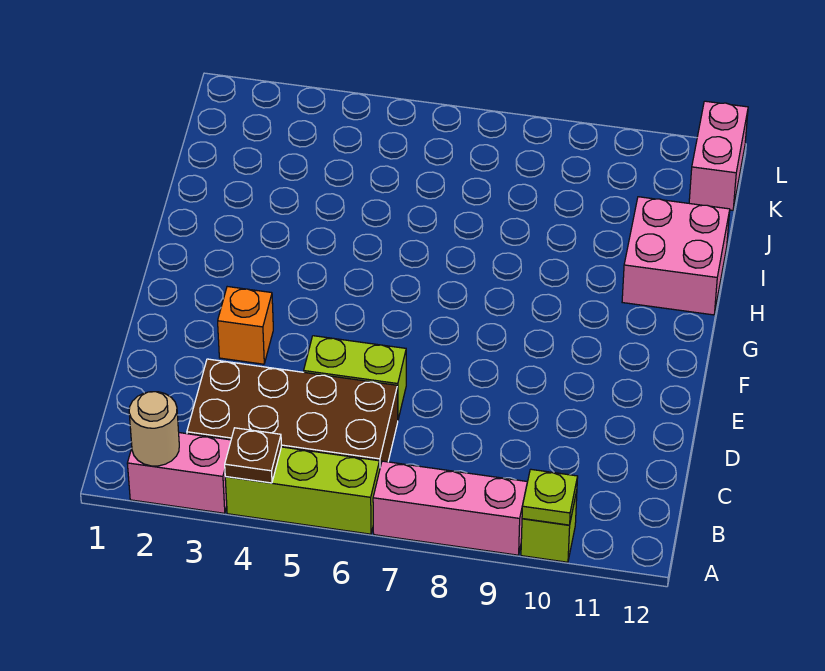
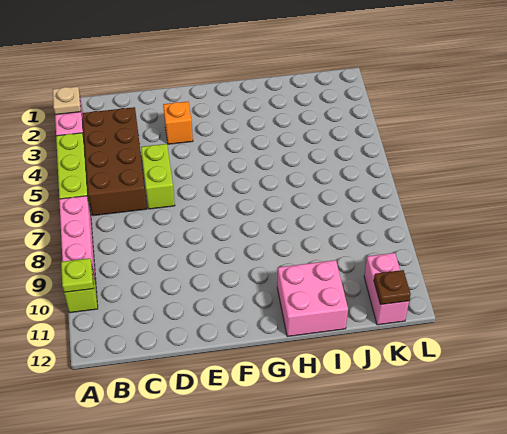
tan 1x1 round brick [129,392,179,466] -> tan 1x1 plate [53,86,81,115]
brown 1x1 plate [225,428,281,483] -> brown 1x1 plate moved to [374,270,411,305]
pink 1x2 brick [689,101,748,210] -> pink 1x2 brick turned to [364,253,409,325]

